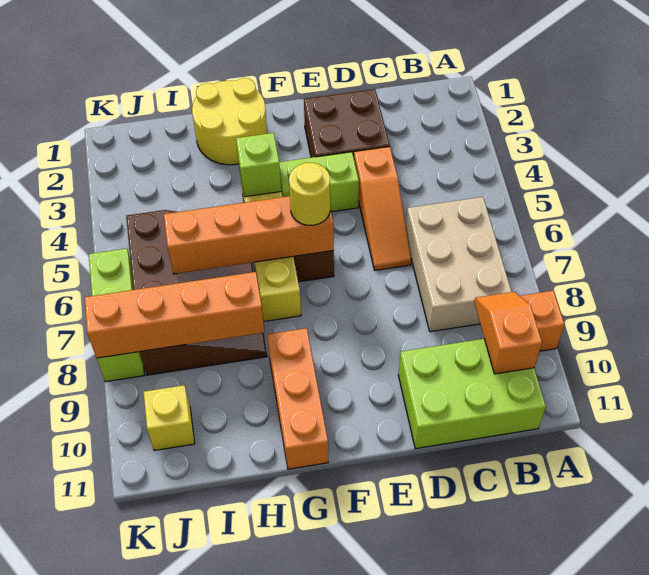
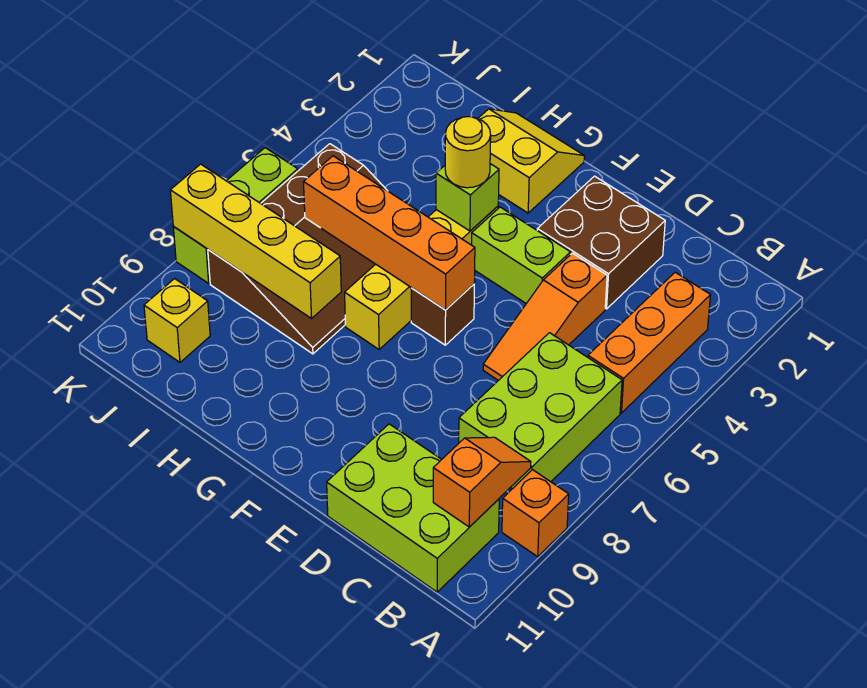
tan 2x3 brick [406,197,512,332] -> lime 2x3 brick [459,333,622,489]
yellow 1x1 round brick [289,163,330,225] -> yellow 1x1 round brick moved to [445,117,491,188]
yellow 2x2 round brick [192,78,267,165] -> yellow 2x2 slope [478,109,584,213]
orange 1x3 brick [267,328,328,469] -> orange 1x3 brick moved to [588,272,710,413]
orange 1x4 brick [85,272,265,358] -> yellow 1x4 brick [170,164,341,318]

